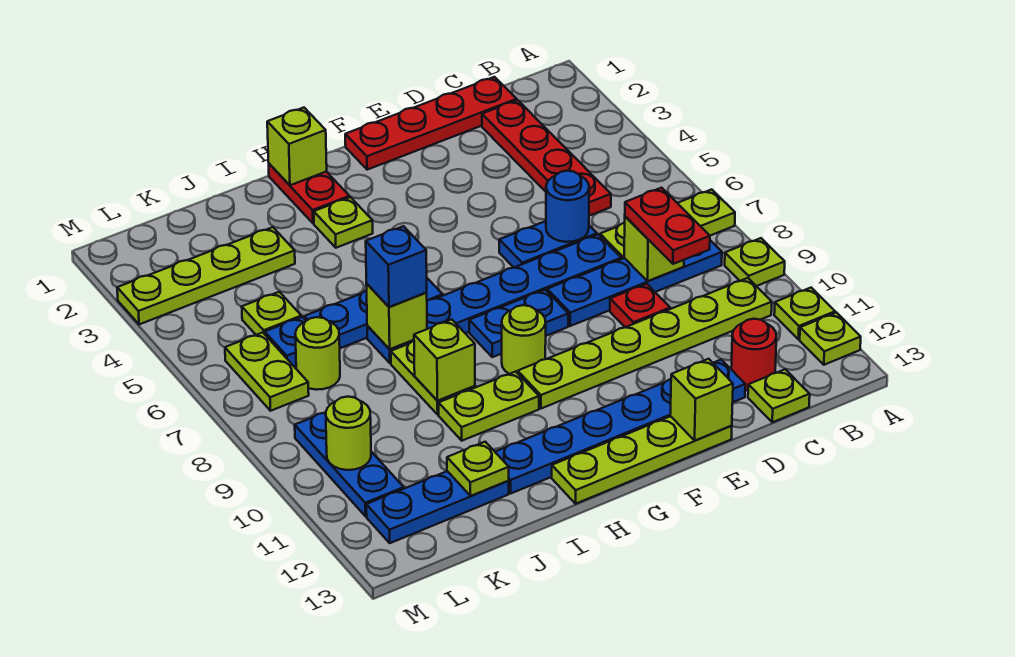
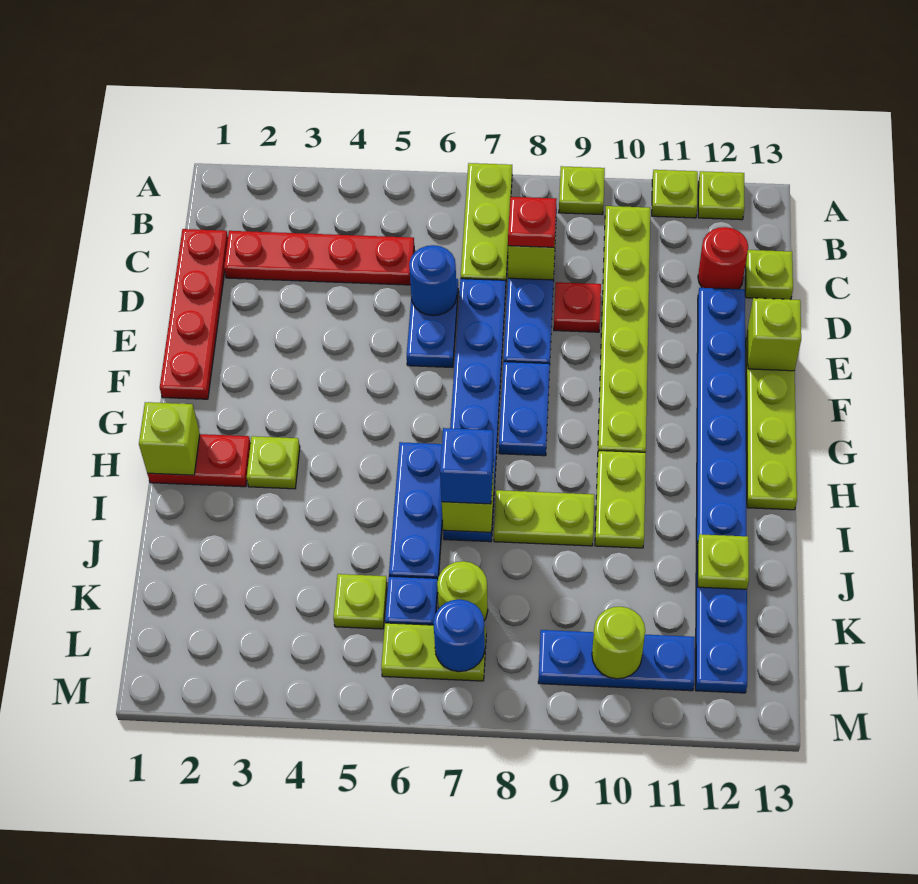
red 1x2 plate [625,188,710,264] -> red 1x1 plate [508,197,557,247]
lime 1x1 round brick [502,305,546,374] -> none
lime 1x1 brick [414,320,475,401] -> none
lime 1x4 plate [117,227,295,324] -> none
none -> blue 1x1 round brick [433,599,485,672]

